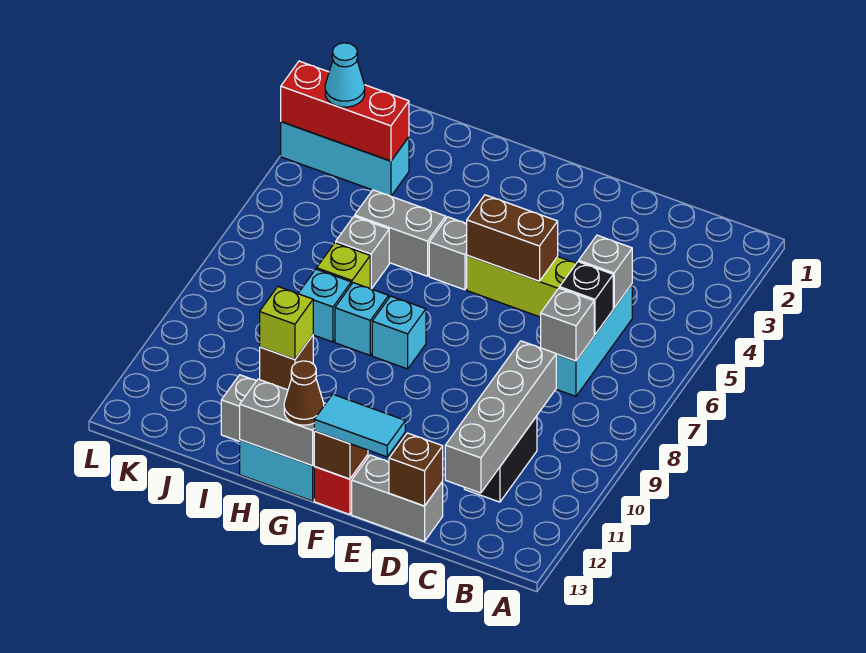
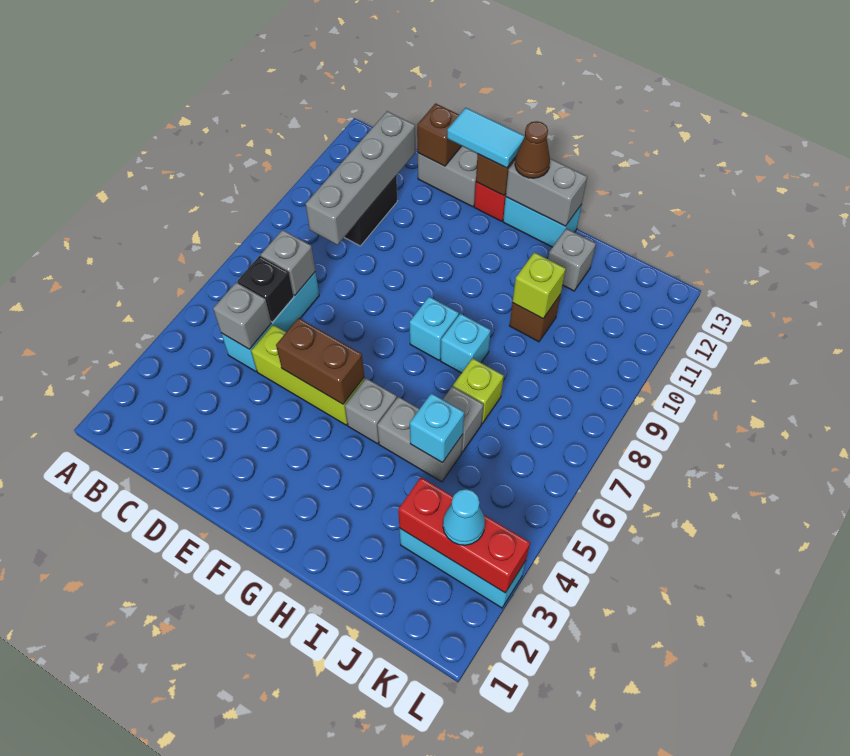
cyan 1x1 brick [298,269,351,342] -> cyan 1x1 brick moved to [410,393,464,463]

